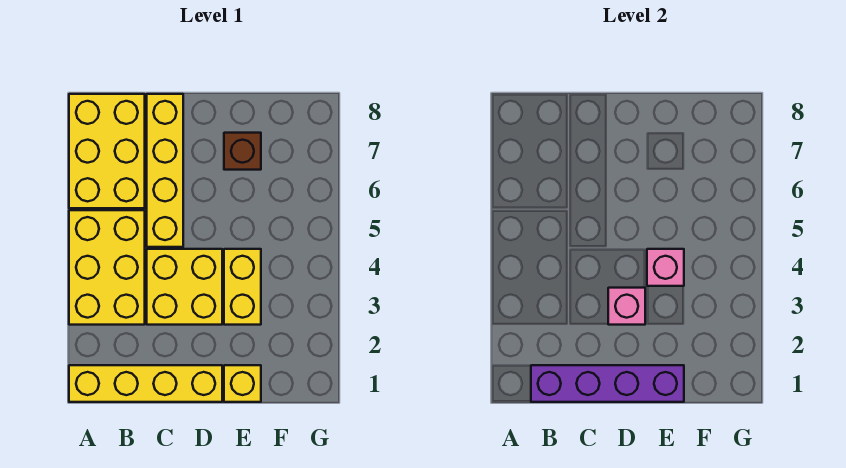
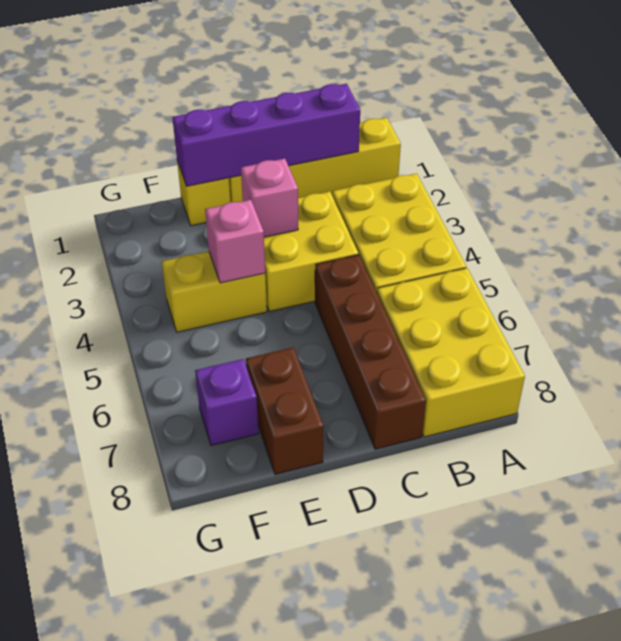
yellow 1x4 brick [147,94,183,247] -> brown 1x4 brick [315,255,426,449]
yellow 1x2 brick [224,249,261,325] -> yellow 1x2 brick turned to [162,251,267,332]
brown 1x1 brick [224,133,261,170] -> brown 1x2 brick [246,348,324,475]
none -> purple 1x1 brick [195,359,259,446]

